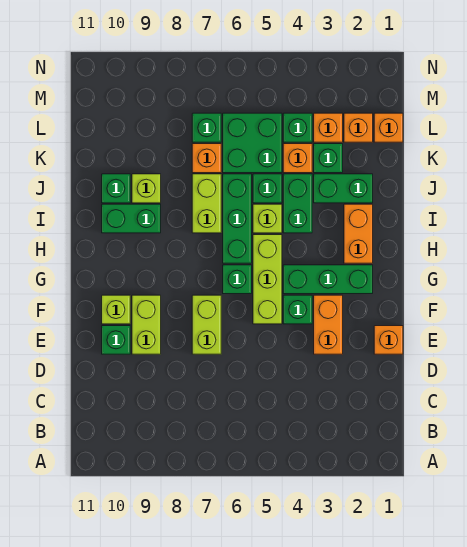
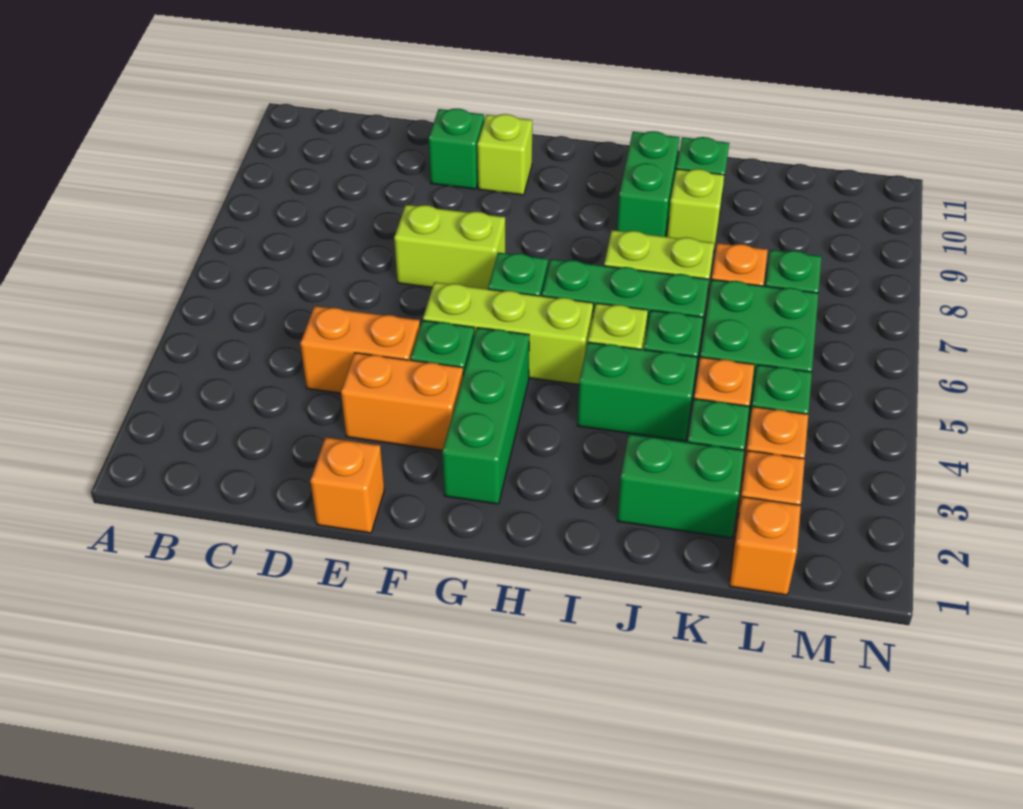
lime 1x2 brick [132,295,161,354] -> none
orange 1x2 brick [344,204,373,263] -> orange 1x2 brick moved to [300,306,420,393]
green 1x2 brick [314,174,373,203] -> green 1x2 brick turned to [617,434,744,538]

